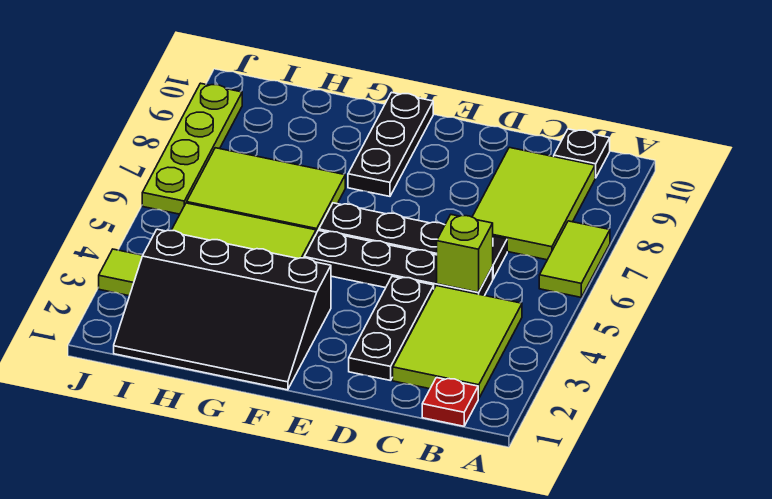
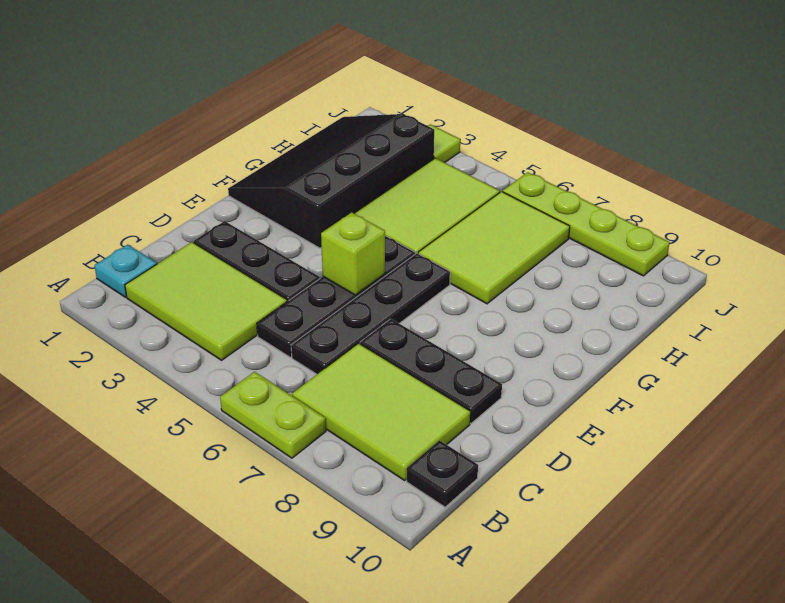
lime 1x2 tile [539,221,610,297] -> lime 1x2 plate [220,372,326,458]
red 1x1 plate [422,378,478,426] -> cyan 1x1 plate [95,245,157,297]
lime 1x1 brick [437,215,493,292] -> lime 1x1 brick moved to [321,212,385,295]
black 1x3 plate [348,92,433,196] -> black 1x3 plate moved to [360,319,502,423]

